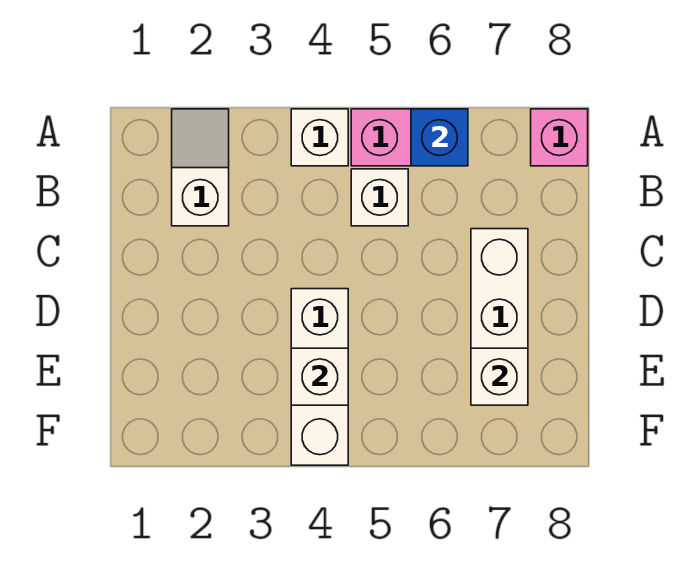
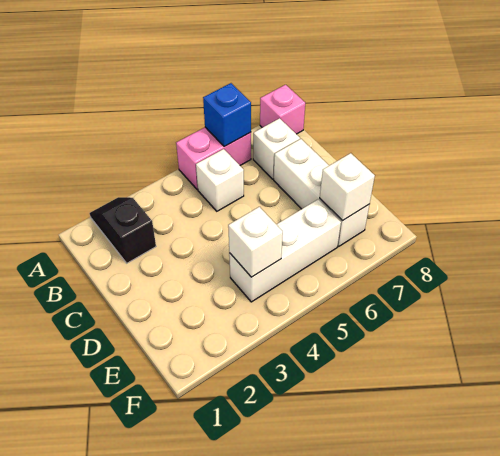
white 1x2 slope [172,109,229,226] -> black 1x2 slope [90,197,156,263]
white 1x1 brick [291,109,348,166] -> white 1x1 brick moved to [253,118,300,179]
white 1x3 brick [291,289,348,465] -> white 1x3 brick turned to [229,199,341,302]

